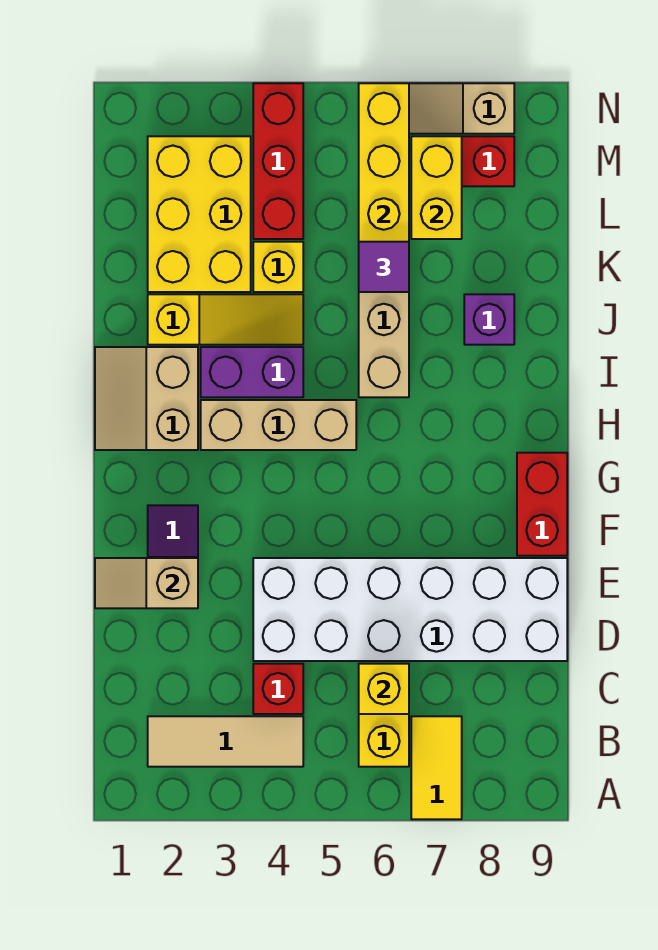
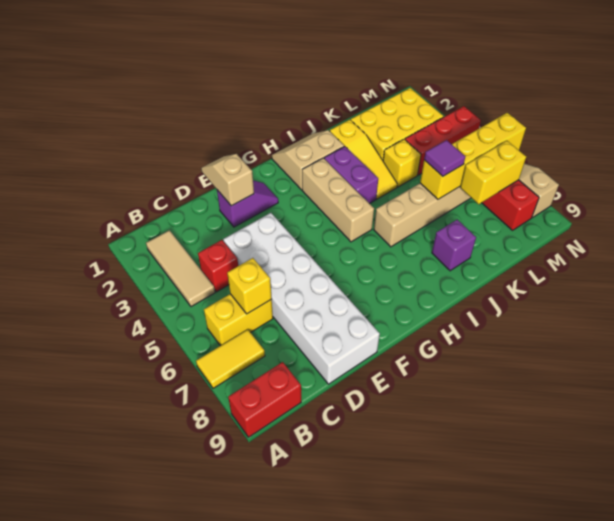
red 1x2 brick [517,453,567,556] -> red 1x2 brick moved to [228,362,301,437]

